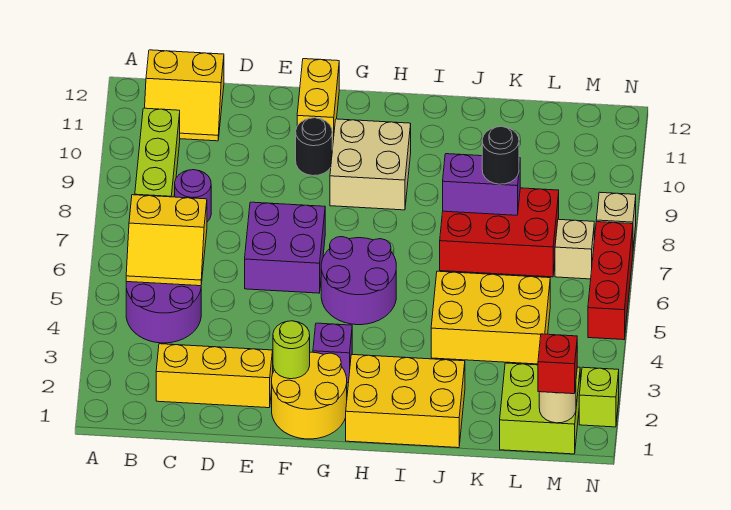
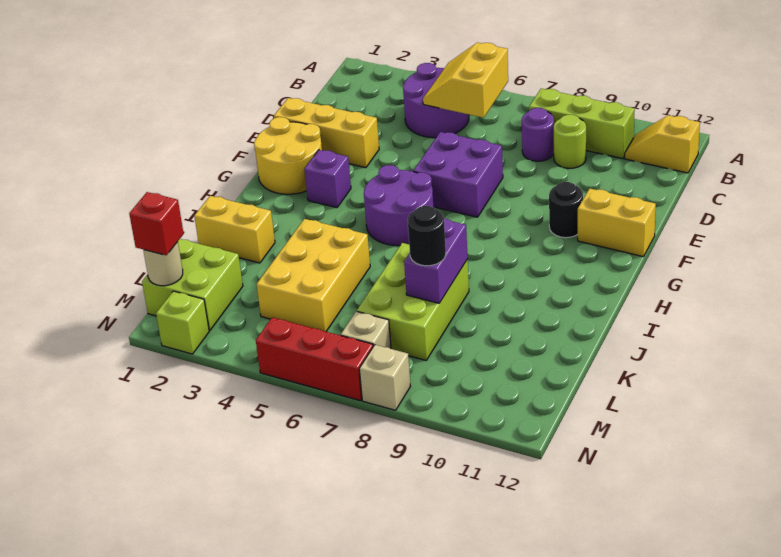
yellow 2x2 slope [145,50,224,141] -> yellow 1x2 slope [625,115,700,173]
yellow 1x3 brick [156,344,273,408] -> yellow 1x3 brick turned to [274,98,379,168]
lime 1x1 round brick [273,321,310,379] -> lime 1x1 round brick moved to [554,115,586,168]
tan 2x2 brick [330,119,411,210] -> none
yellow 2x3 brick [346,355,465,448] -> yellow 1x2 brick [194,196,275,263]
red 2x3 brick [440,188,559,277] -> lime 2x3 brick [357,243,469,360]

